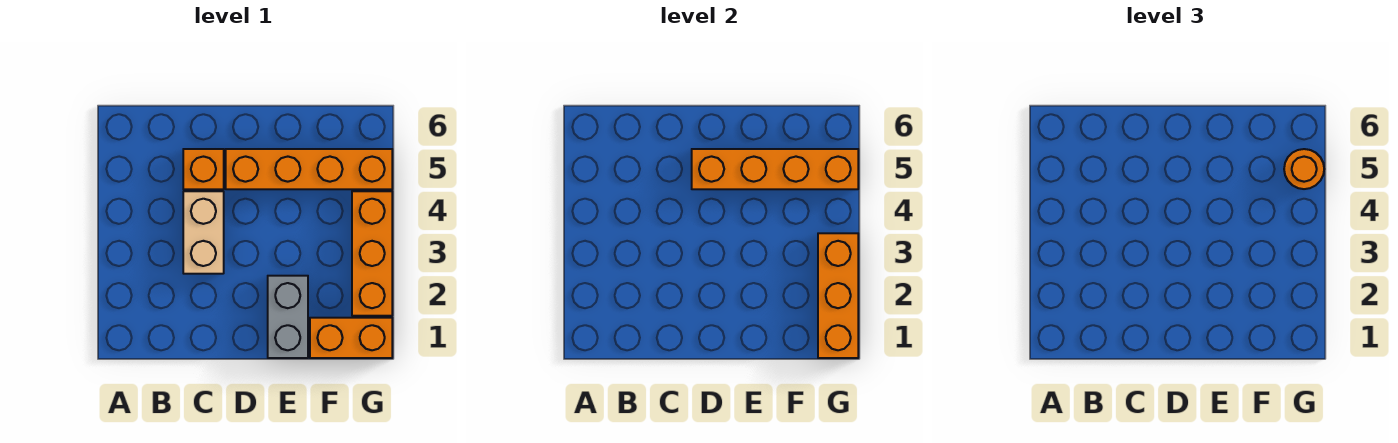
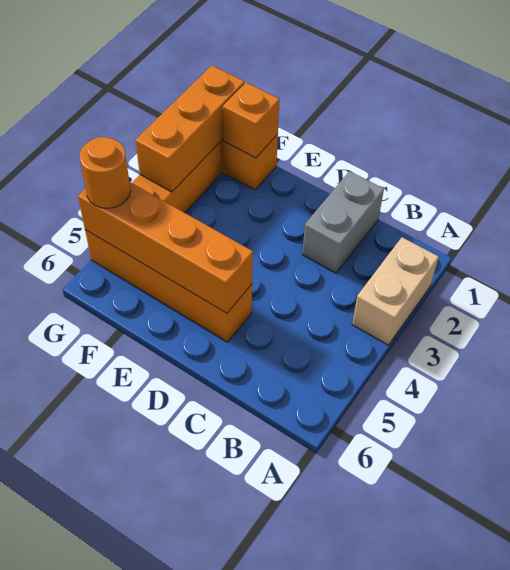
tan 1x2 brick [183,191,224,274] -> tan 1x2 brick moved to [352,237,439,345]
orange 1x1 brick [183,149,224,189] -> orange 1x1 brick moved to [223,82,279,158]
grey 1x2 brick [268,276,308,358] -> grey 1x2 brick moved to [302,171,384,273]

